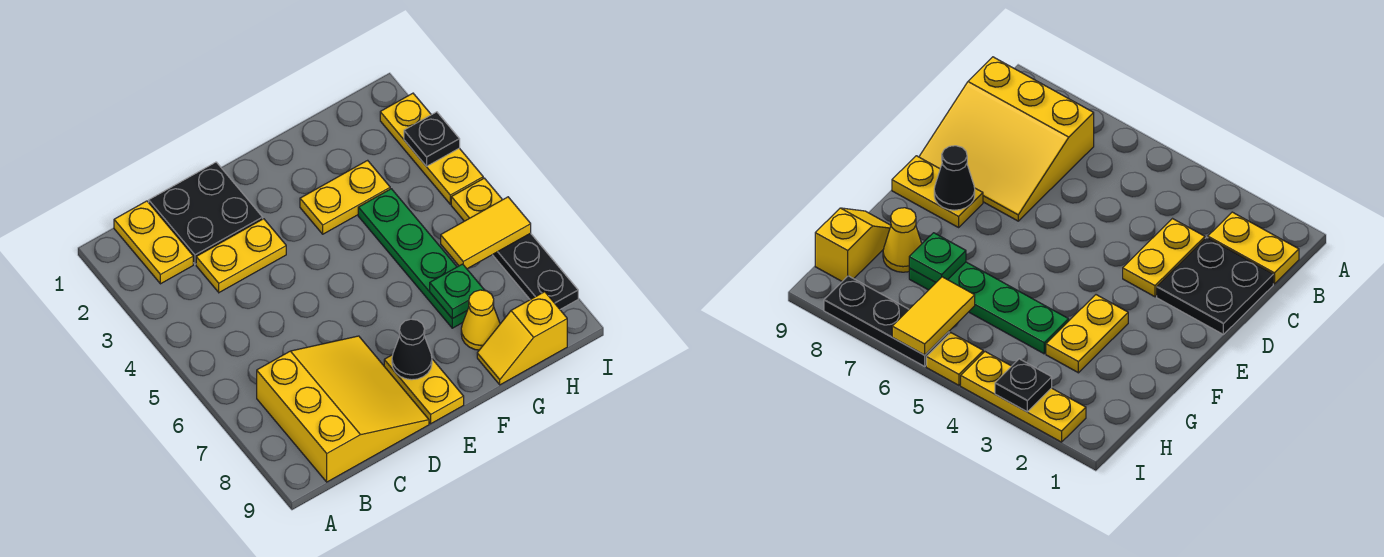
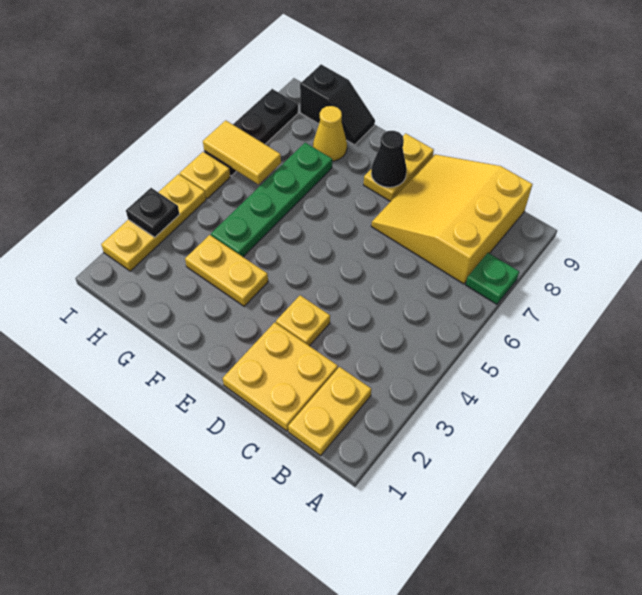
black 2x2 plate [149,162,263,264] -> yellow 2x2 plate [223,322,338,431]
yellow 1x2 plate [196,219,286,292] -> yellow 1x1 plate [276,295,330,346]
green 1x1 plate [430,264,485,319] -> green 1x1 plate moved to [466,253,519,304]
yellow 1x2 slope [477,292,567,385] -> black 1x2 slope [300,64,375,145]

